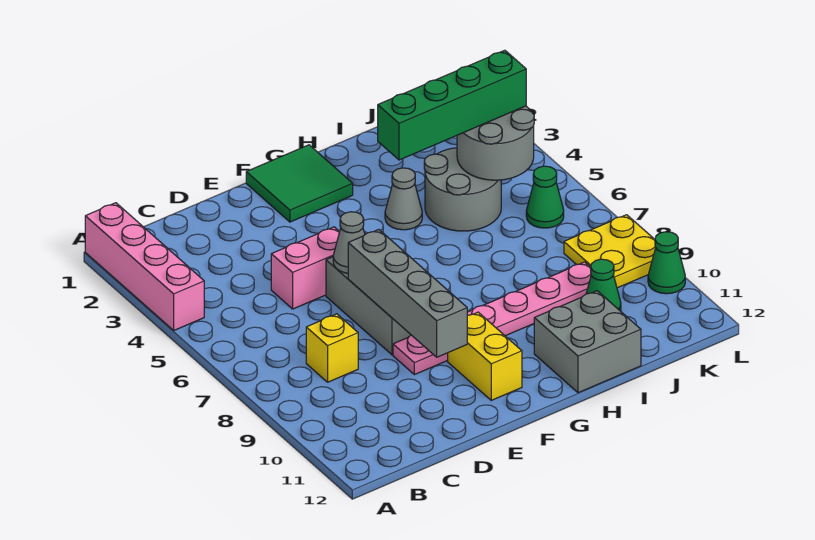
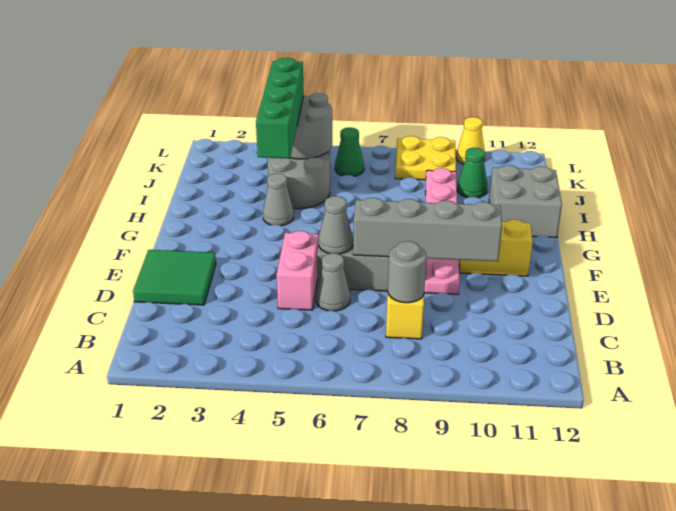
pink 1x4 brick [85,203,204,330] -> none
none -> grey 1x1 round brick [388,241,426,303]
none -> grey 1x1 cone [316,253,350,311]
green 2x2 tile [246,145,353,222] -> green 2x2 tile moved to [133,250,216,305]
green 1x1 cone [648,232,685,294] -> yellow 1x1 cone [456,117,485,164]

